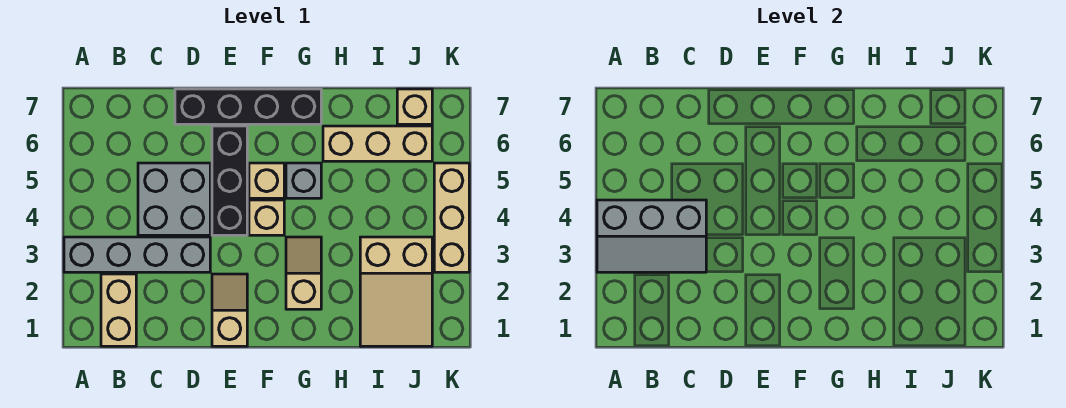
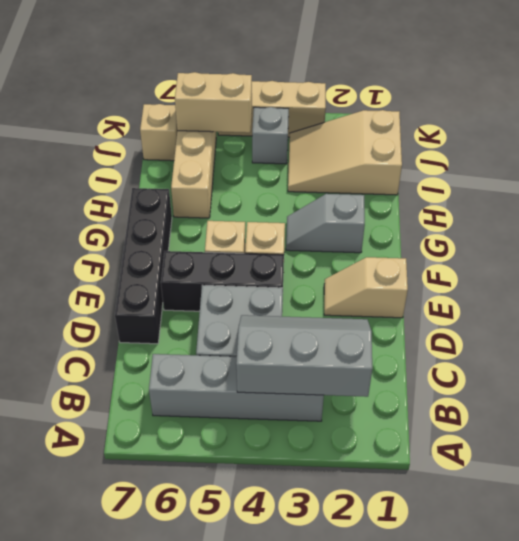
grey 1x4 brick [64,237,210,272] -> grey 1x4 brick turned to [149,354,324,421]
grey 2x3 slope [597,200,706,272] -> grey 2x3 slope turned to [236,315,372,397]
tan 1x2 brick [101,274,136,346] -> tan 1x2 brick moved to [175,72,252,133]
tan 1x2 slope [286,237,321,309] -> grey 1x2 slope [286,194,365,253]
grey 1x1 brick [286,163,321,198] -> grey 1x1 brick moved to [252,107,289,164]
tan 2x3 slope [360,237,432,346] -> tan 2x3 slope turned to [288,110,402,195]

